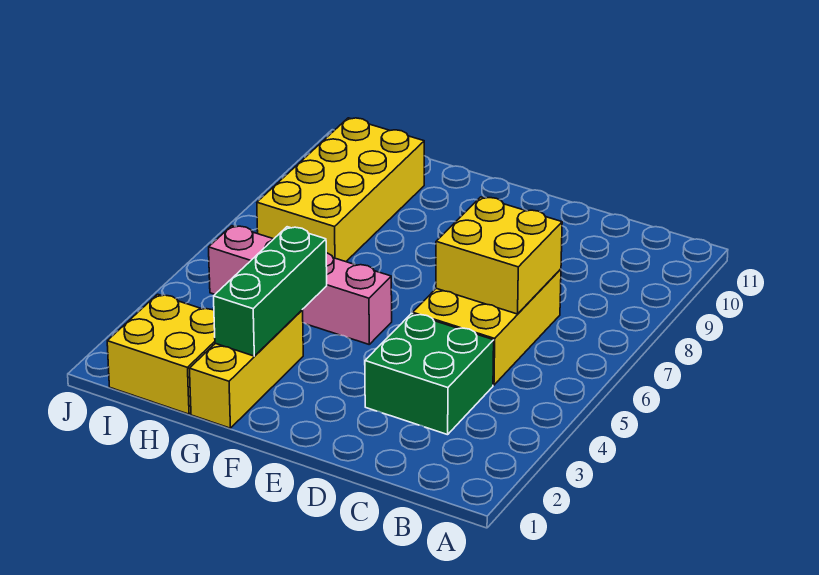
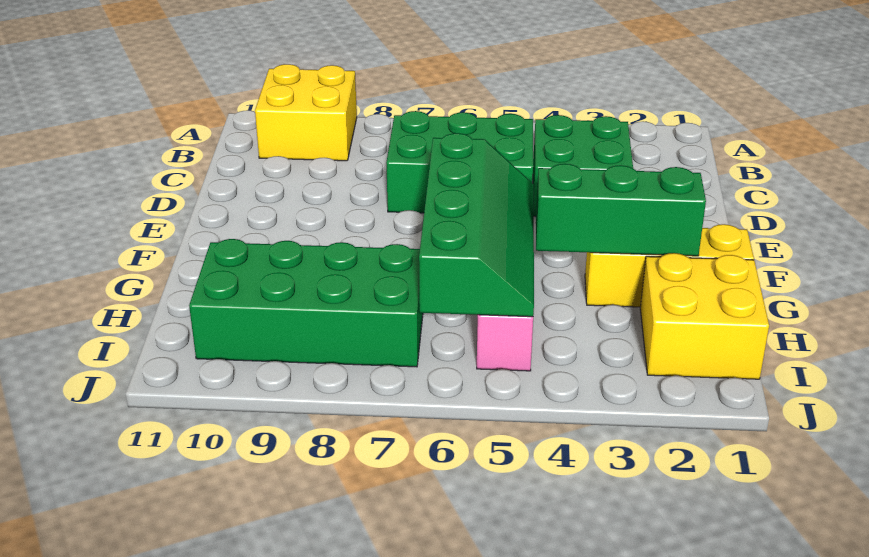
yellow 2x3 brick [413,269,561,385] -> green 2x3 brick [386,111,533,213]
yellow 2x2 brick [436,197,562,314] -> yellow 2x2 brick moved to [255,64,357,161]
none -> green 2x4 slope [419,133,534,317]
yellow 2x4 brick [257,118,424,262] -> green 2x4 brick [189,239,423,367]

